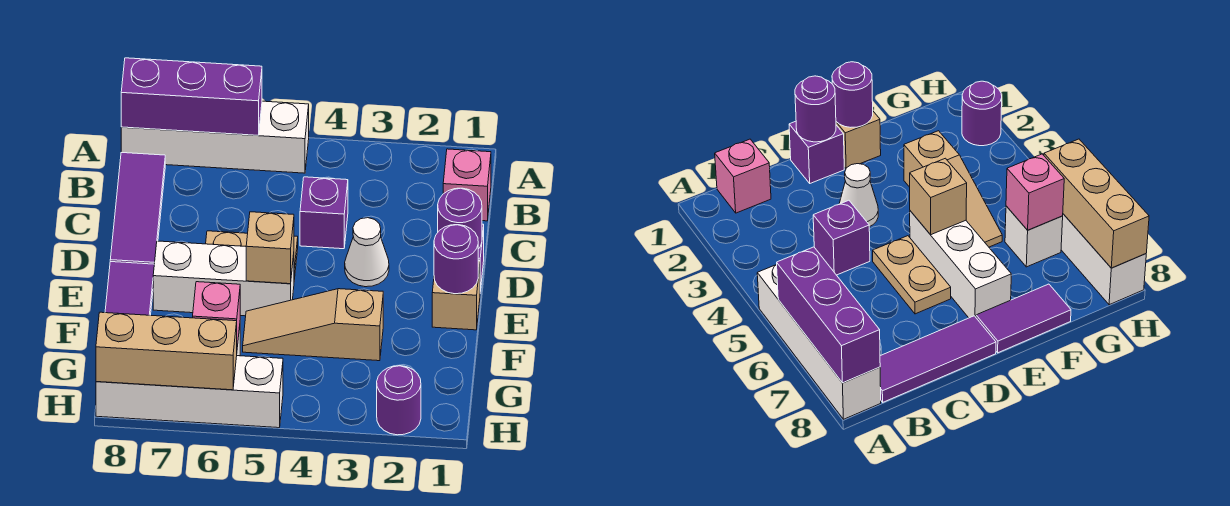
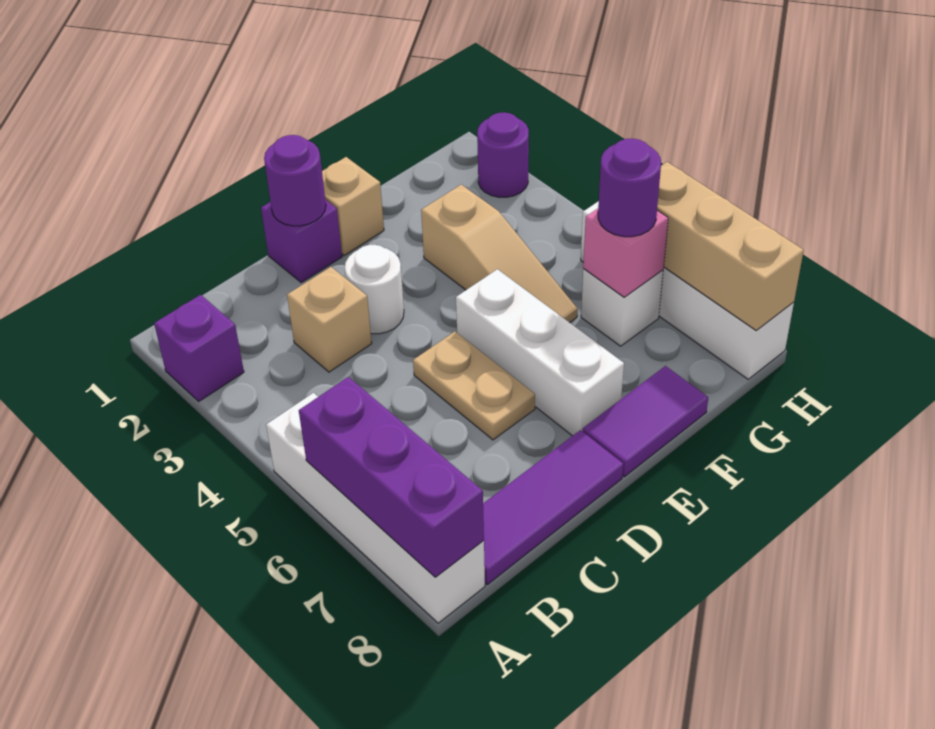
pink 1x1 brick [443,149,491,221] -> none
purple 1x1 brick [300,177,348,249] -> purple 1x1 brick moved to [154,295,244,401]
white 1x1 cone [345,218,389,287] -> white 1x1 round brick [345,245,404,334]
purple 1x1 round brick [434,225,478,294] -> purple 1x1 round brick moved to [598,139,661,237]
tan 1x1 brick [246,212,294,284] -> tan 1x1 brick moved to [287,267,372,372]

